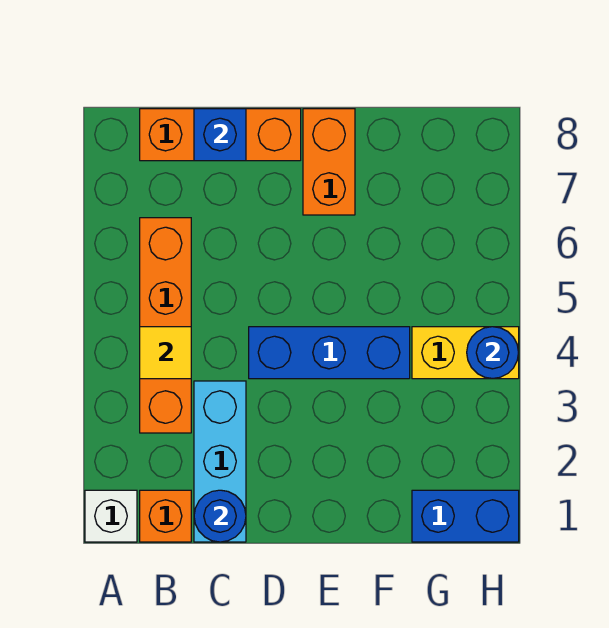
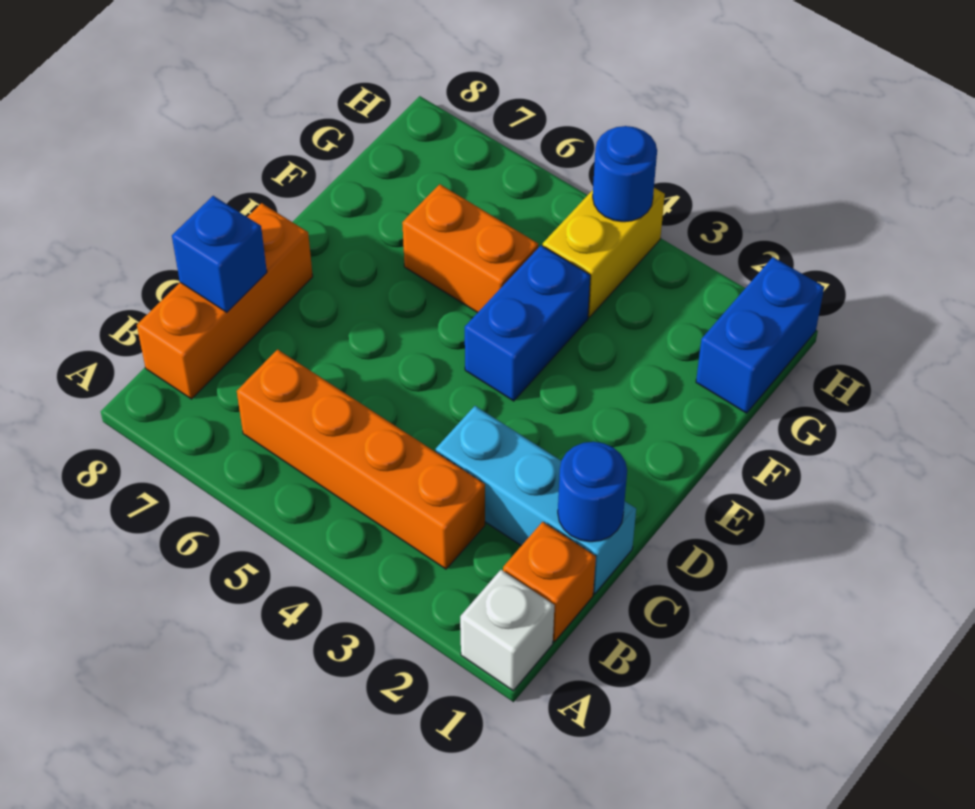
yellow 1x1 tile [140,327,191,379] -> none
blue 1x3 brick [249,327,410,379] -> blue 1x2 brick [465,245,590,401]
orange 1x2 brick [303,109,355,215] -> orange 1x2 brick moved to [402,184,538,313]

